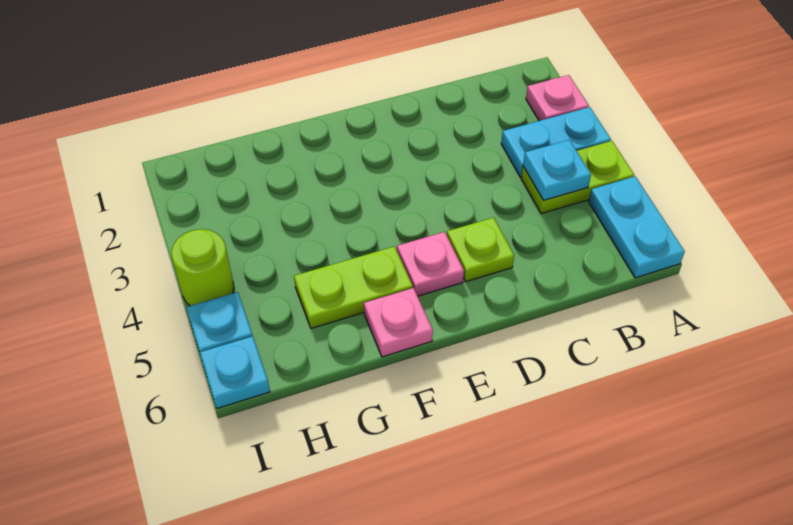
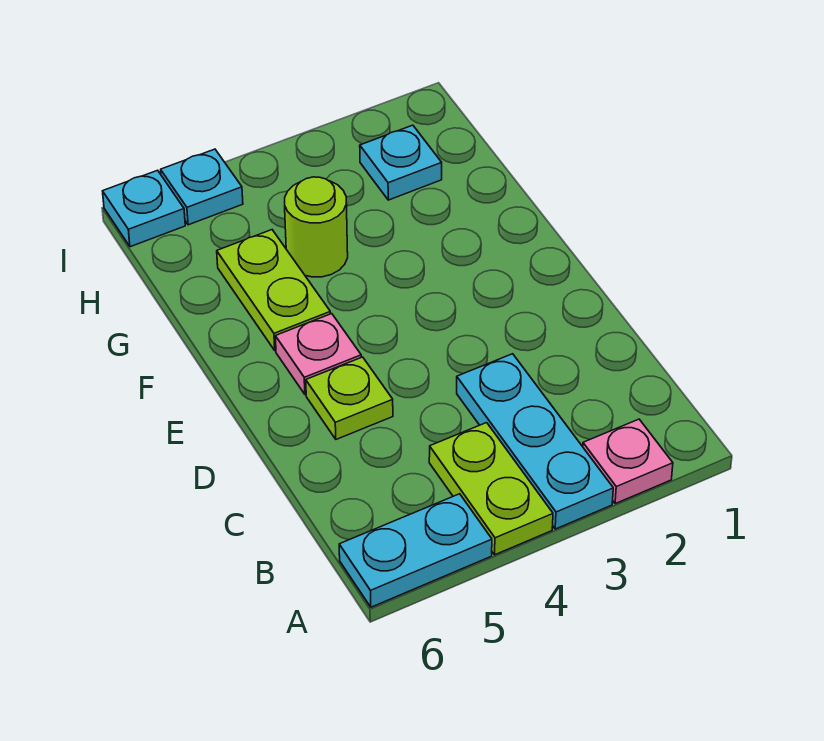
cyan 1x2 plate [501,107,611,177] -> cyan 1x3 plate [457,354,613,529]
cyan 1x1 plate [523,140,591,201] -> cyan 1x1 plate moved to [360,125,442,200]
pink 1x1 plate [364,288,433,357] -> none
lime 1x1 round brick [171,229,234,306] -> lime 1x1 round brick moved to [285,177,348,277]

